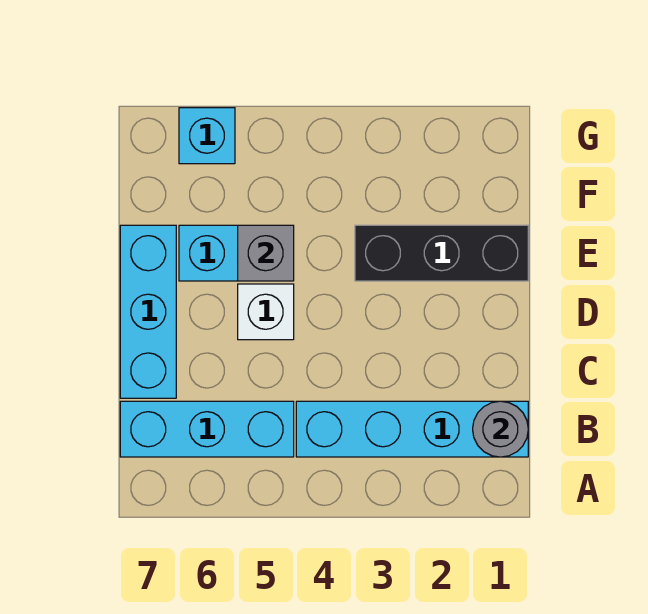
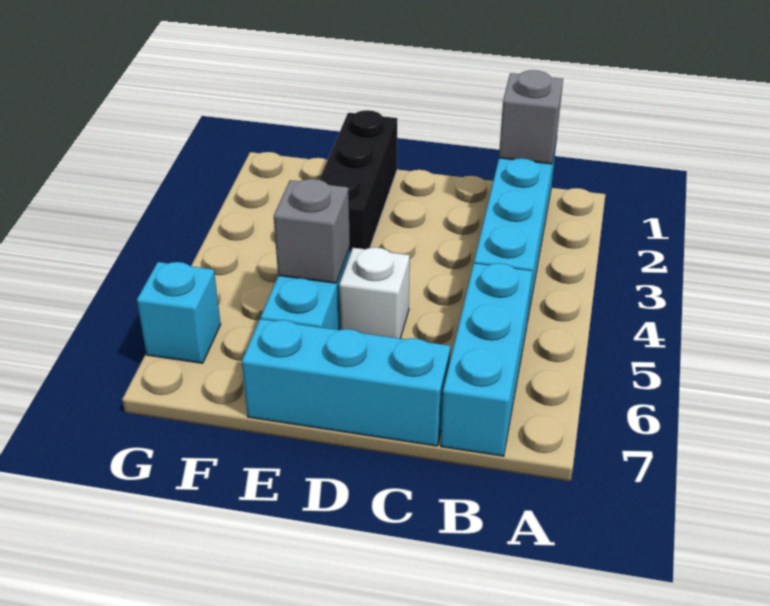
grey 1x1 round brick [473,401,528,457] -> grey 1x1 brick [499,70,563,164]

